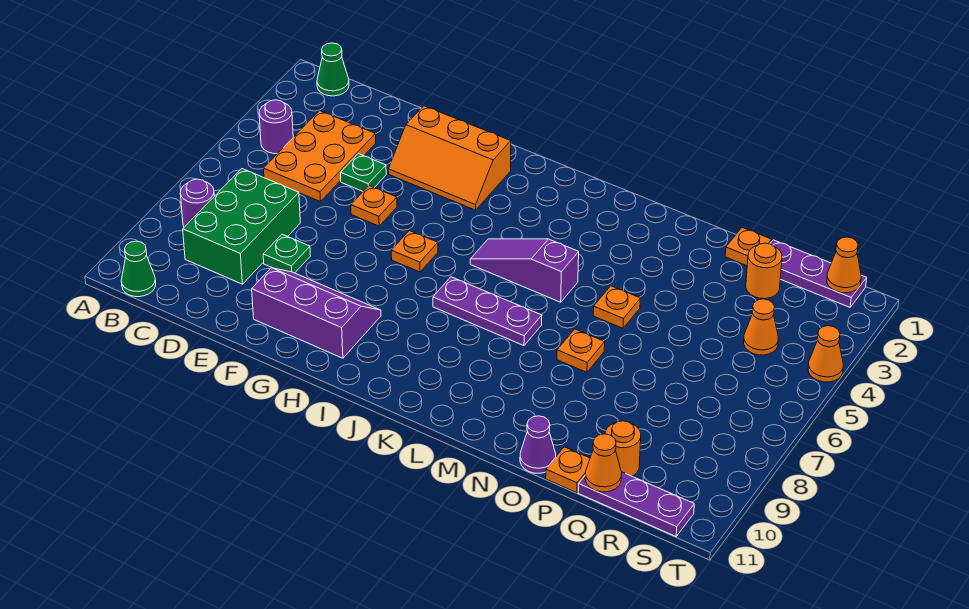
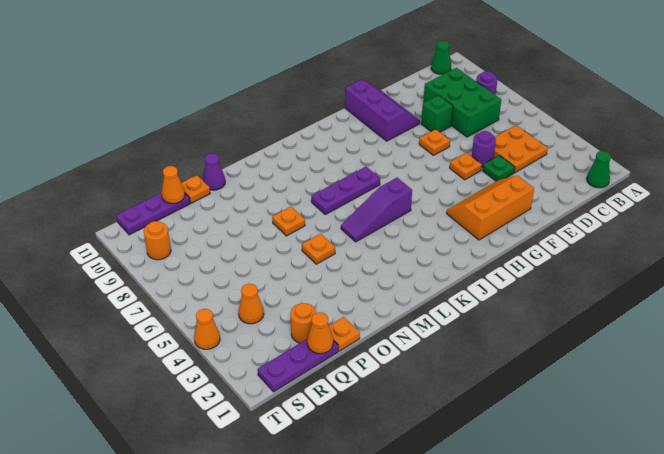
purple 1x1 round brick [259,100,293,154] -> purple 1x1 round brick moved to [472,131,496,167]
orange 2x3 plate [264,111,376,202] -> orange 2x2 plate [494,125,548,173]
green 1x1 plate [263,234,311,273] -> green 1x1 brick [421,95,453,132]
purple 2x3 slope [252,268,381,358] -> purple 2x3 slope turned to [345,80,420,141]
orange 1x1 plate [391,231,438,272] -> orange 1x1 plate moved to [419,129,450,155]
purple 1x3 slope [470,239,579,302] -> purple 1x3 slope turned to [341,178,412,242]
orange 1x1 round brick [605,421,641,476] -> orange 1x1 round brick moved to [144,221,171,260]
orange 1x1 cone [827,237,861,293] -> orange 1x1 cone moved to [307,312,333,354]

